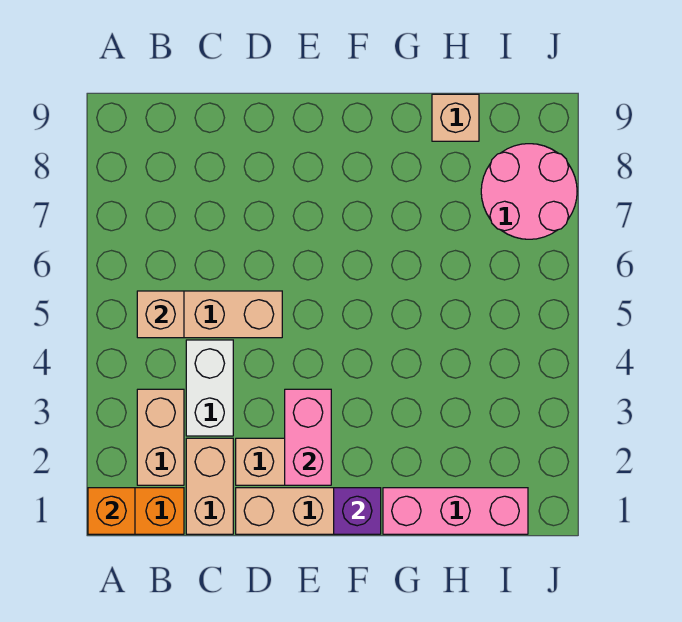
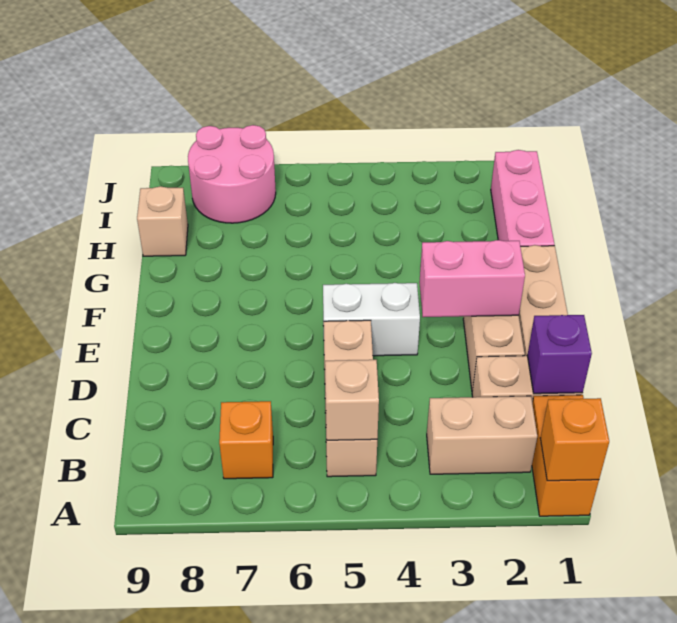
none -> orange 1x1 brick [219,401,273,479]
white 1x2 brick [186,340,233,436] -> white 1x2 brick moved to [323,283,420,356]
purple 1x1 brick [334,488,381,534] -> purple 1x1 brick moved to [527,315,592,394]

